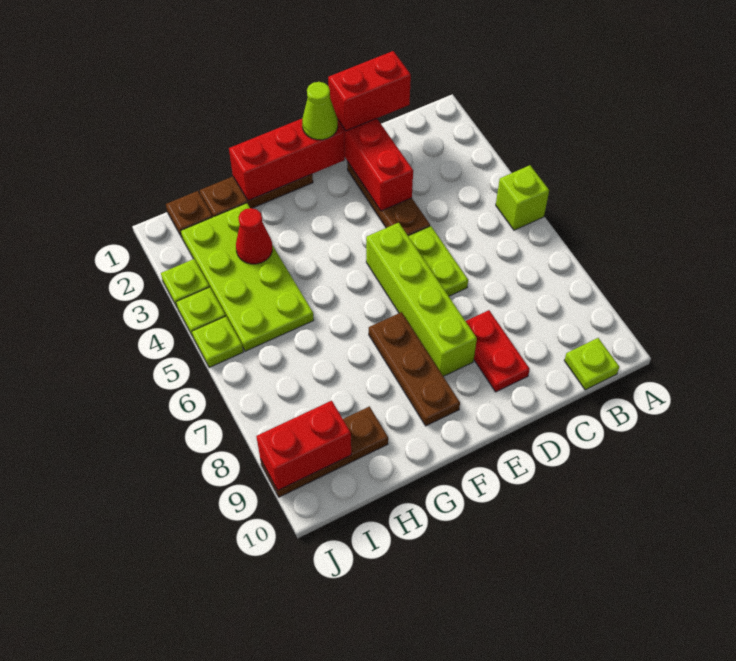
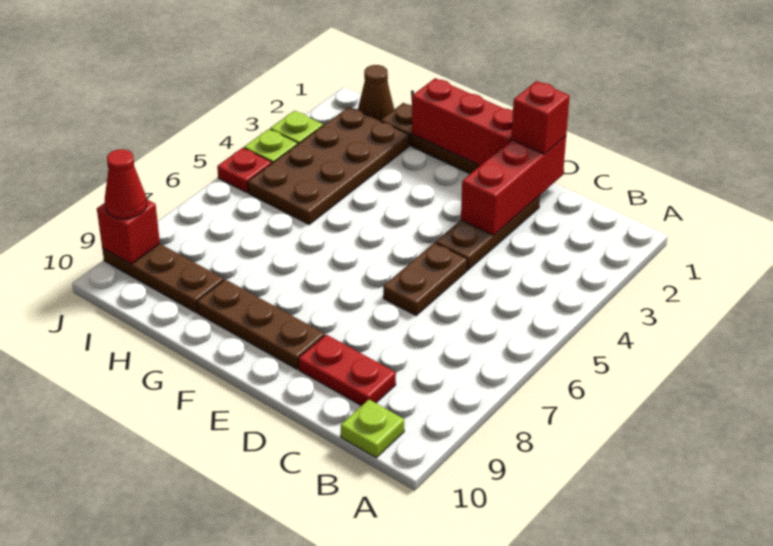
lime 1x1 brick [496,165,549,230] -> none
red 1x2 brick [328,51,411,131] -> red 1x1 brick [511,81,570,154]
lime 1x2 plate [408,226,468,296] -> brown 1x2 plate [383,243,467,316]
red 1x2 plate [466,310,530,392] -> red 1x2 plate turned to [298,335,396,406]
lime 1x1 cone [302,82,338,140] -> none
lime 1x4 brick [366,223,477,376] -> none
brown 1x3 plate [369,312,460,426] -> brown 1x3 plate turned to [197,279,325,369]
lime 2x4 plate [181,203,314,351] -> brown 2x4 plate [248,107,409,224]
red 1x1 cone [236,208,272,264] -> red 1x1 cone moved to [105,149,147,219]
brown 1x1 plate [166,191,213,237] -> brown 1x1 cone [358,65,394,121]
red 1x2 brick [256,401,351,490] -> red 1x1 brick [97,199,160,264]
lime 1x1 plate [192,316,243,368] -> red 1x1 plate [217,148,272,193]

